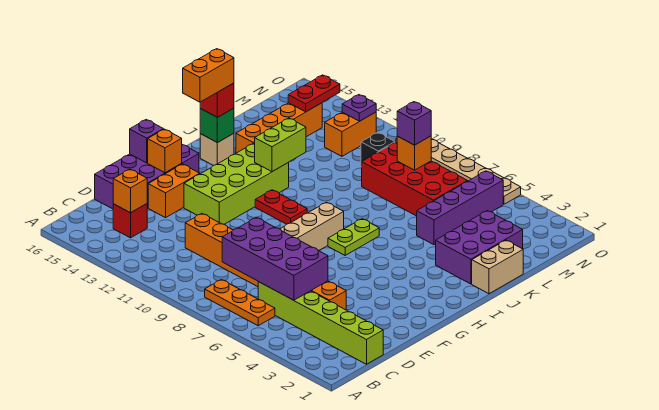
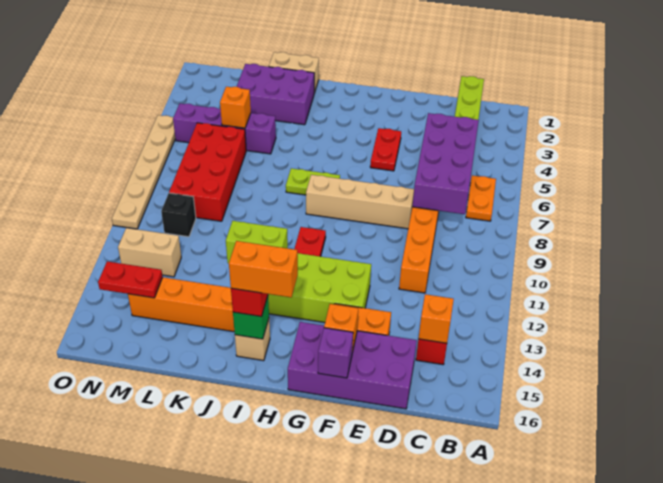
orange 1x3 plate [205,280,275,326] -> orange 1x2 plate [466,175,496,221]
none -> red 1x2 plate [370,128,401,171]
orange 1x1 brick [397,136,431,170] -> orange 1x1 brick moved to [220,87,251,128]
purple 1x1 brick [397,102,431,145] -> none
orange 1x2 brick [325,112,376,156] -> tan 1x2 brick [118,228,181,277]
purple 1x1 plate [342,95,376,121] -> none

